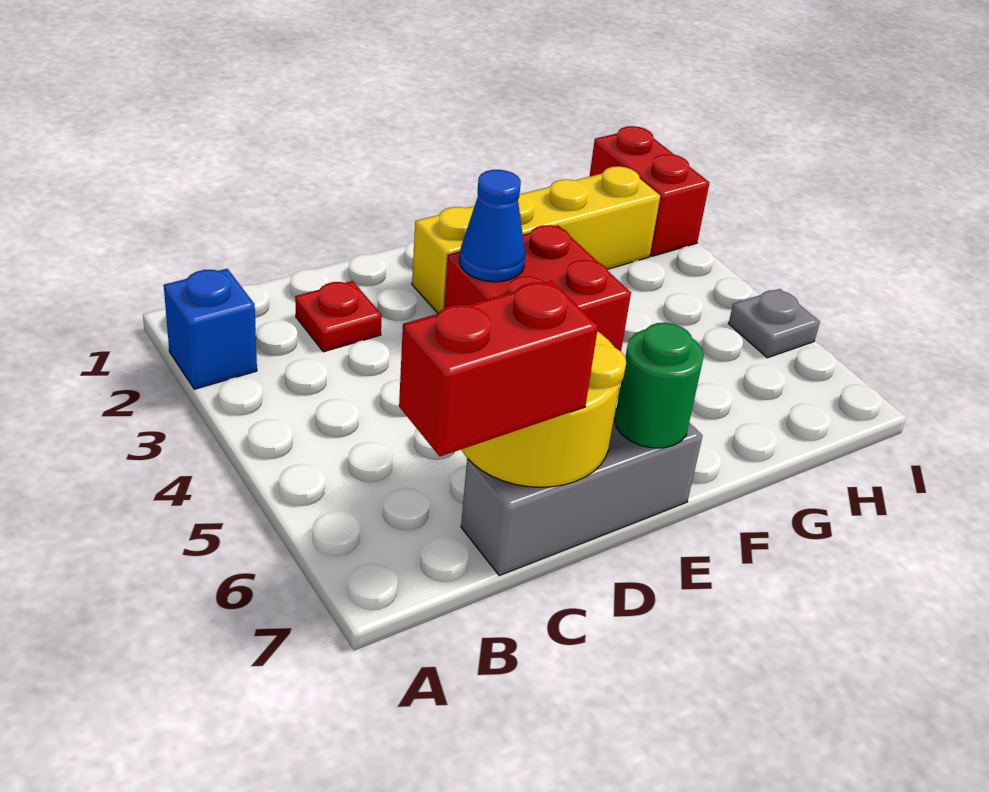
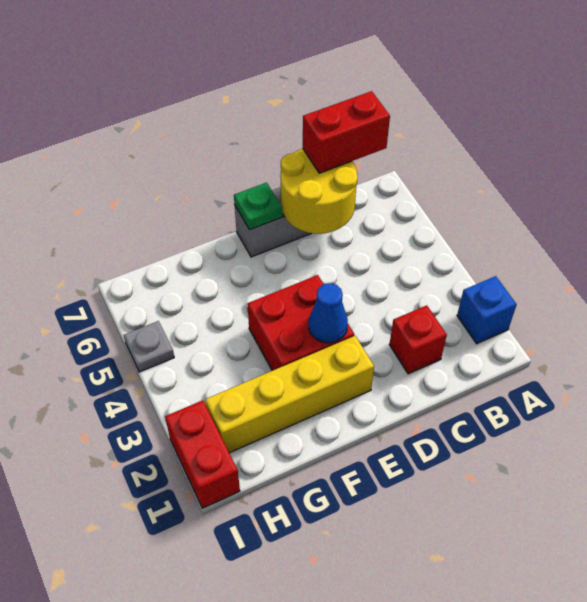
red 1x1 plate [295,281,382,352] -> red 1x1 brick [389,305,447,374]
green 1x1 round brick [615,323,704,448] -> green 1x1 plate [234,183,283,230]

